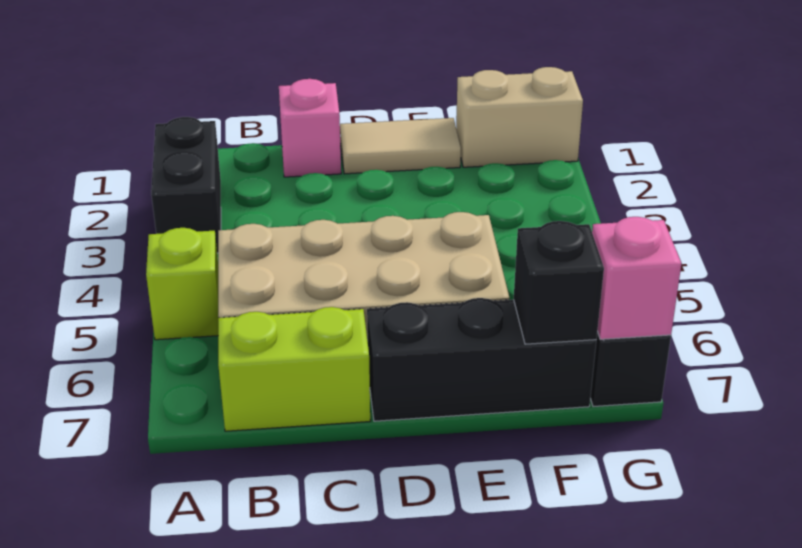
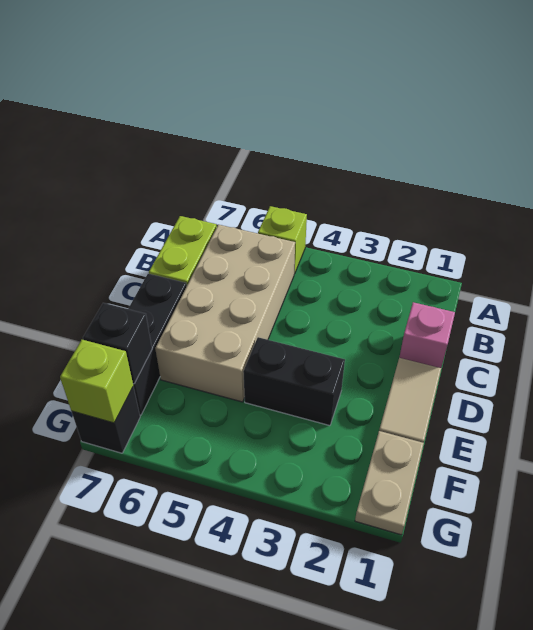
black 1x2 brick [151,117,221,253] -> black 1x2 brick moved to [243,337,345,426]
tan 1x2 brick [456,67,583,167] -> tan 1x2 plate [355,431,424,535]
pink 1x1 brick [592,217,682,339] -> lime 1x1 brick [60,340,133,423]

